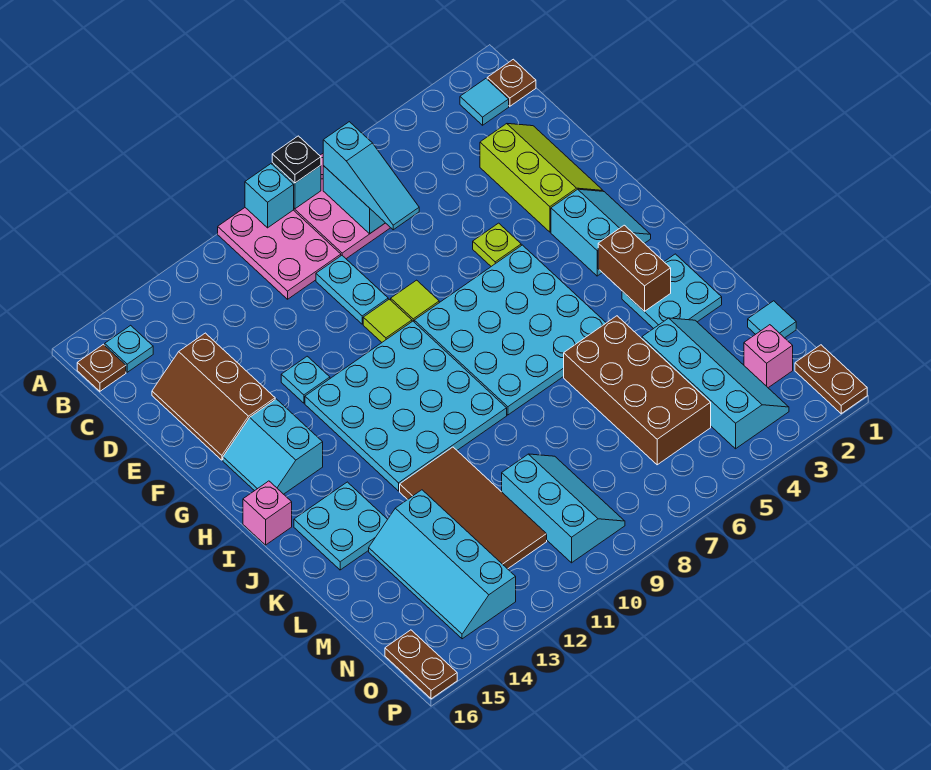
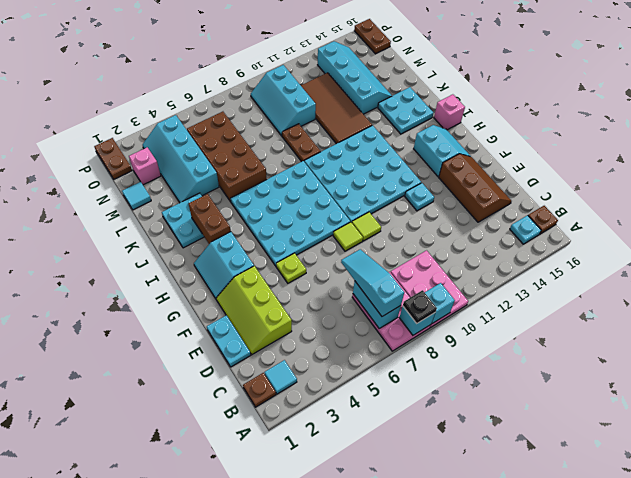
cyan 1x2 plate [316,256,388,324] -> cyan 1x2 plate moved to [207,315,251,367]
none -> brown 1x2 plate [282,124,321,162]

